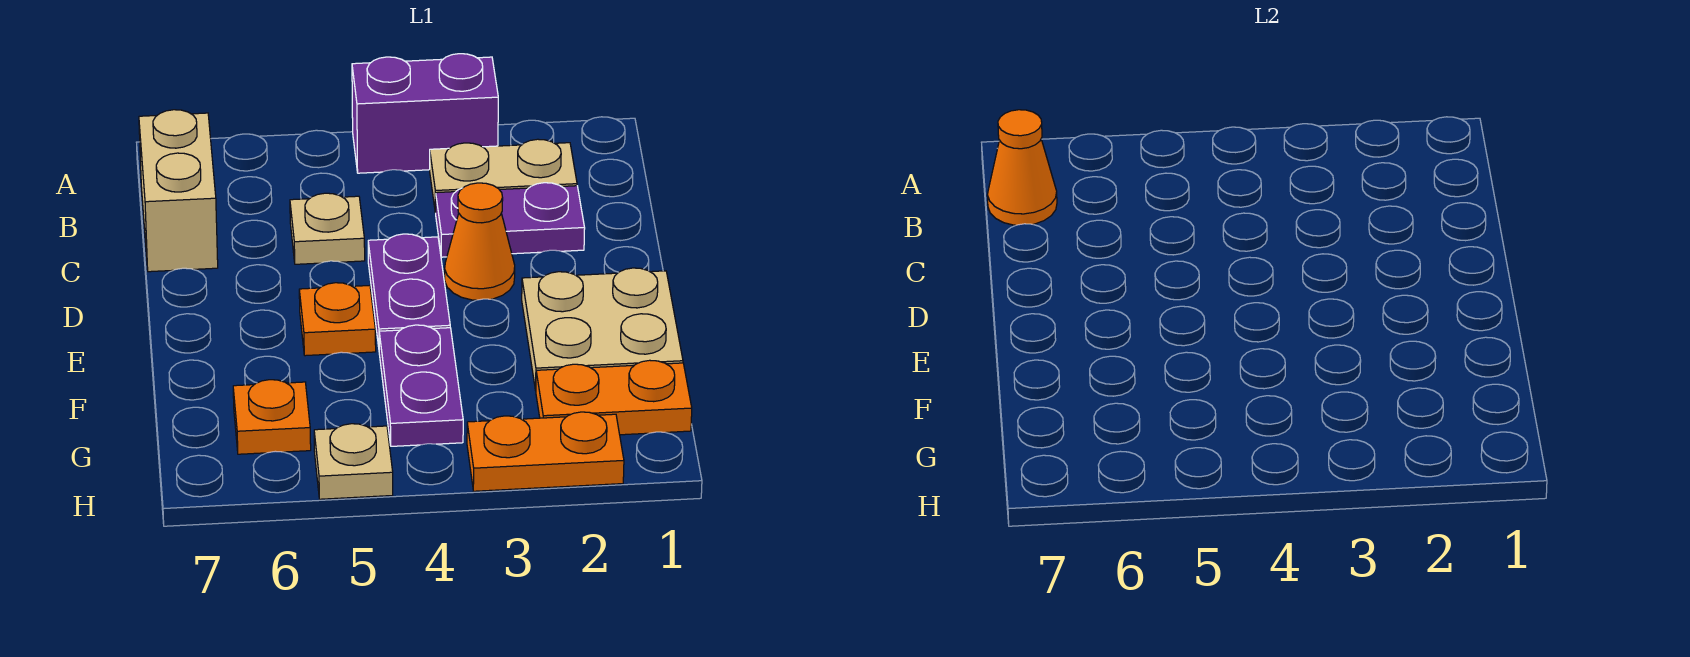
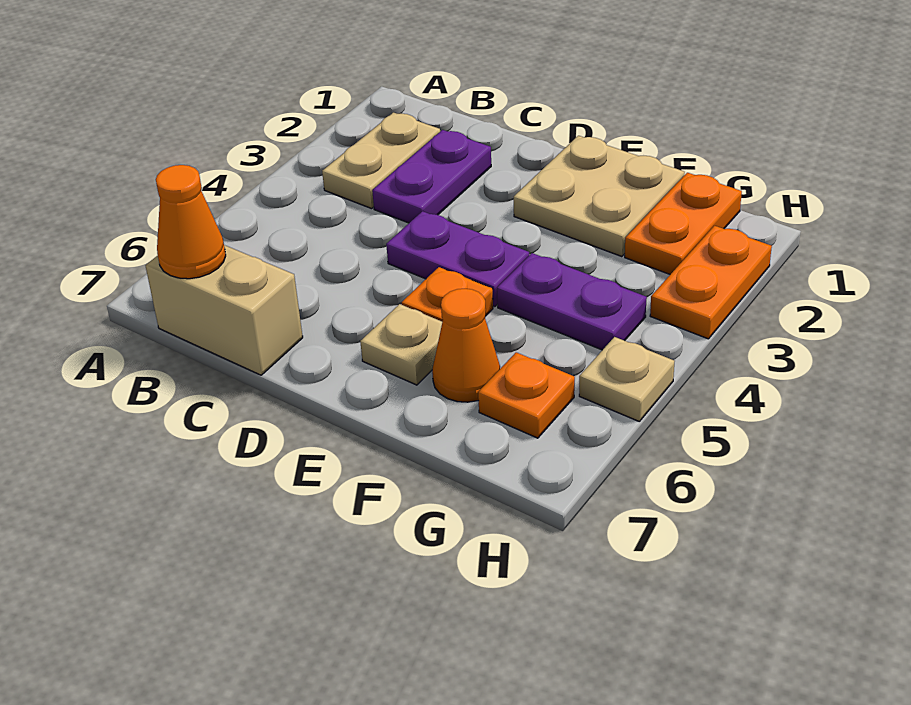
purple 1x2 brick [352,54,498,173] -> none
tan 1x1 plate [290,193,365,264] -> tan 1x1 plate moved to [360,304,442,385]
orange 1x1 cone [445,183,515,300] -> orange 1x1 cone moved to [432,289,500,402]

